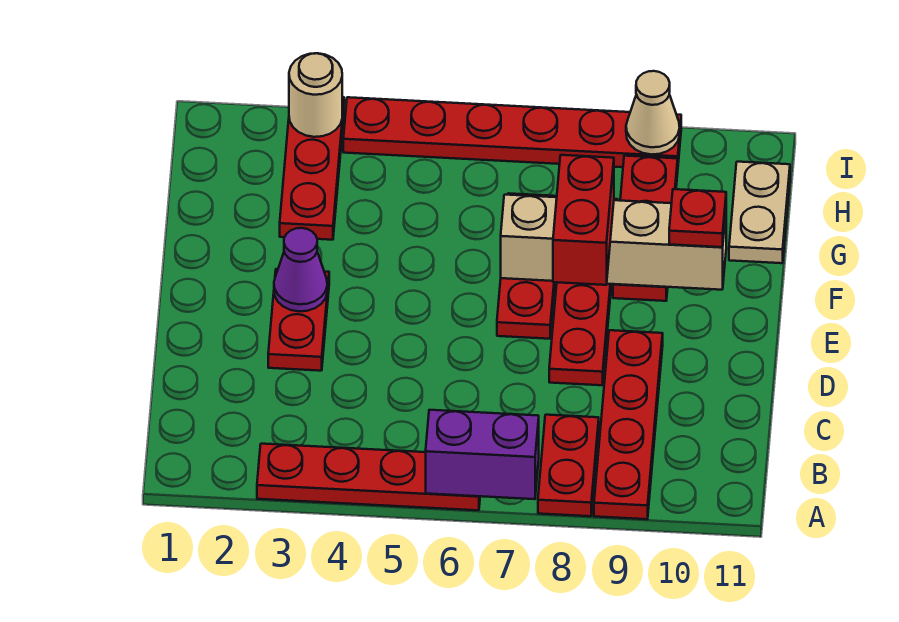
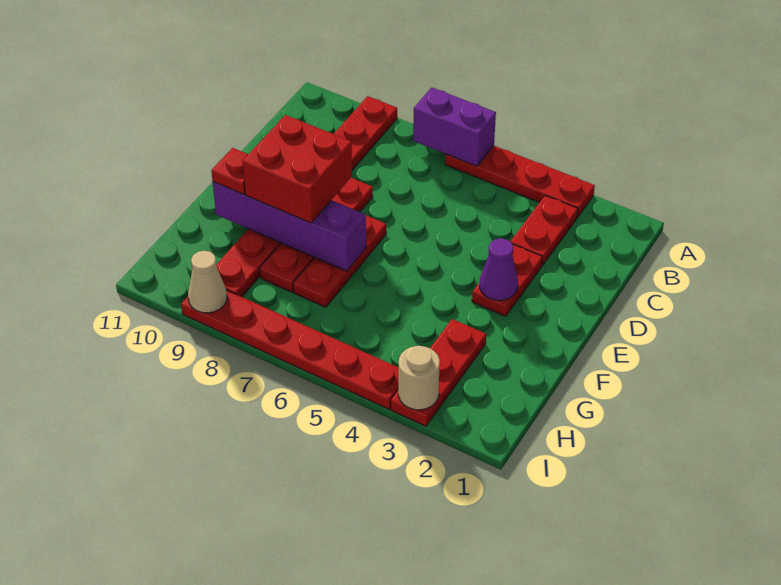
red 1x2 plate [538,415,599,516] -> red 1x2 plate moved to [510,195,578,266]
red 1x2 brick [553,155,614,285] -> red 2x2 brick [243,115,352,223]
tan 1x4 brick [501,195,726,290] -> purple 1x4 brick [213,182,366,271]
tan 1x2 plate [729,162,790,263] -> none

